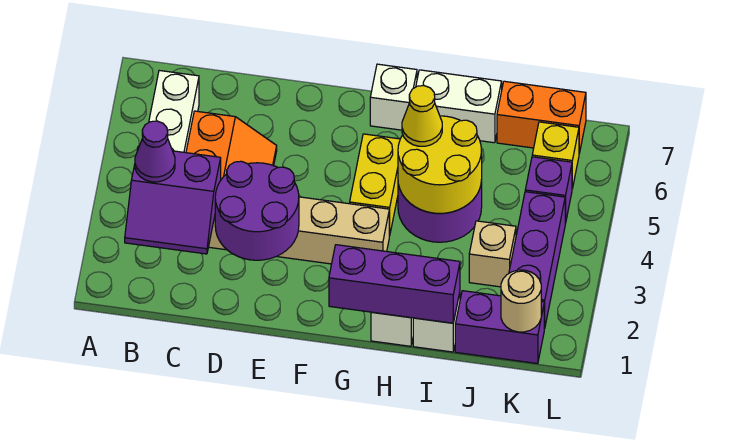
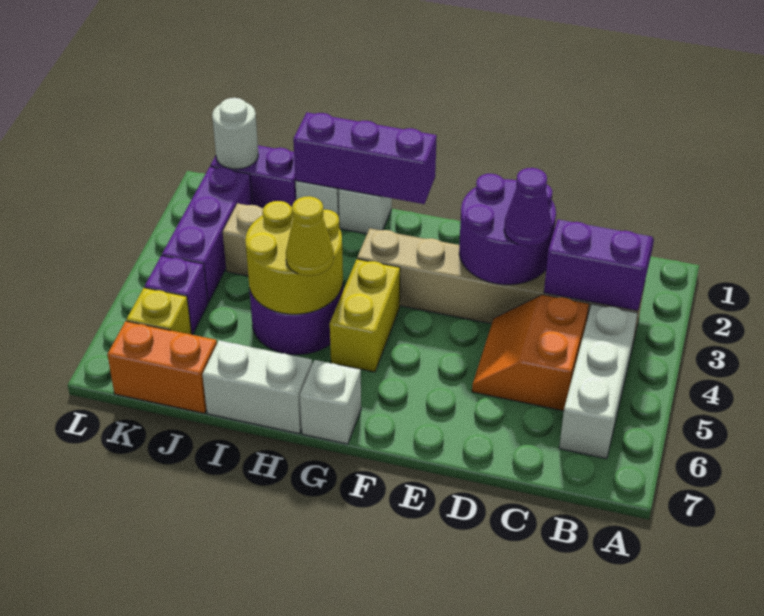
purple 1x1 cone [135,121,175,182] -> purple 1x1 cone moved to [504,168,551,246]
tan 1x1 round brick [501,270,541,332] -> white 1x1 round brick [212,98,258,169]

